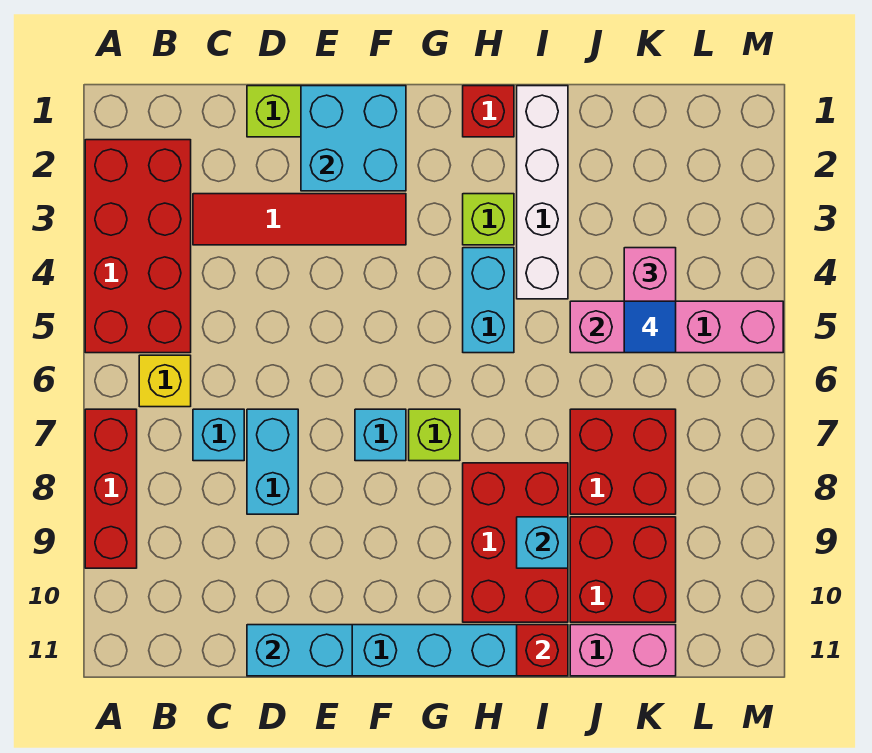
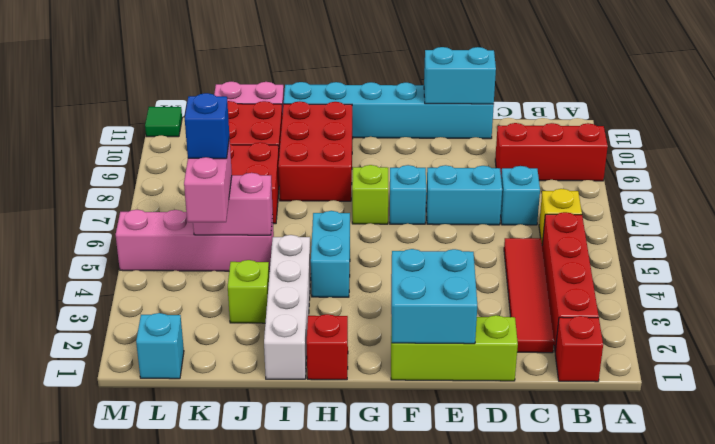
red 2x4 brick [85,140,191,353] -> red 1x4 brick [542,212,599,351]
red 1x3 brick [85,409,137,568] -> red 1x3 brick turned to [495,123,608,181]
red 1x4 tile [193,194,406,245] -> red 1x4 tile turned to [504,238,554,353]
cyan 1x2 brick [247,409,298,514] -> cyan 1x2 brick turned to [426,165,502,225]
lime 1x1 brick [463,194,514,245] -> lime 1x1 brick moved to [228,260,269,323]
cyan 1x1 brick [517,517,568,568] -> cyan 1x1 brick moved to [136,313,184,379]
red 1x1 brick [517,625,568,676] -> red 1x1 brick moved to [555,316,603,382]
blue 1x1 tile [624,301,676,353] -> blue 1x1 brick [185,93,229,159]
none -> green 1x1 tile [145,107,182,137]

